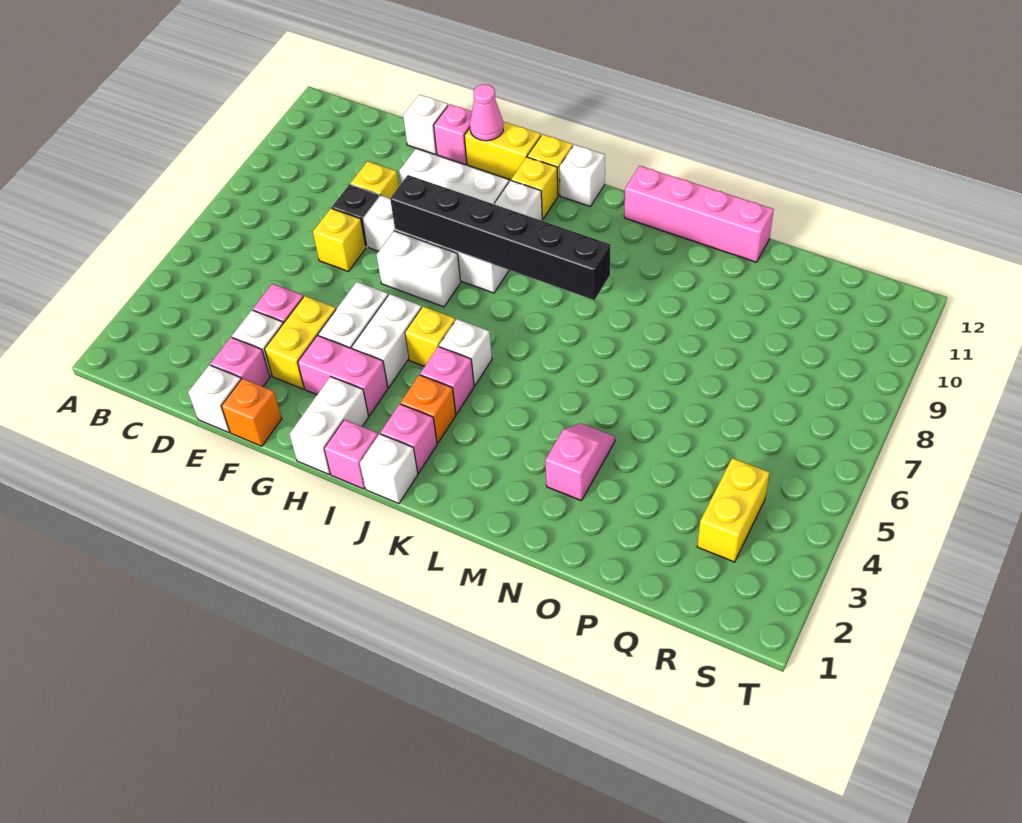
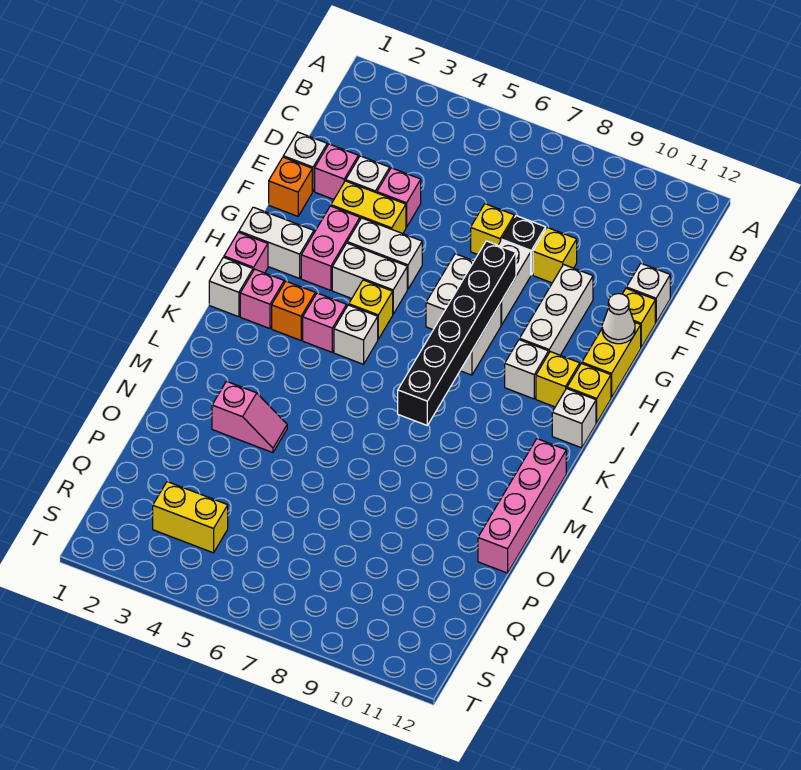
pink 1x1 brick [434,104,472,165] -> yellow 1x1 brick [623,288,655,347]
pink 1x1 cone [470,84,503,141] -> white 1x1 cone [602,294,635,344]

